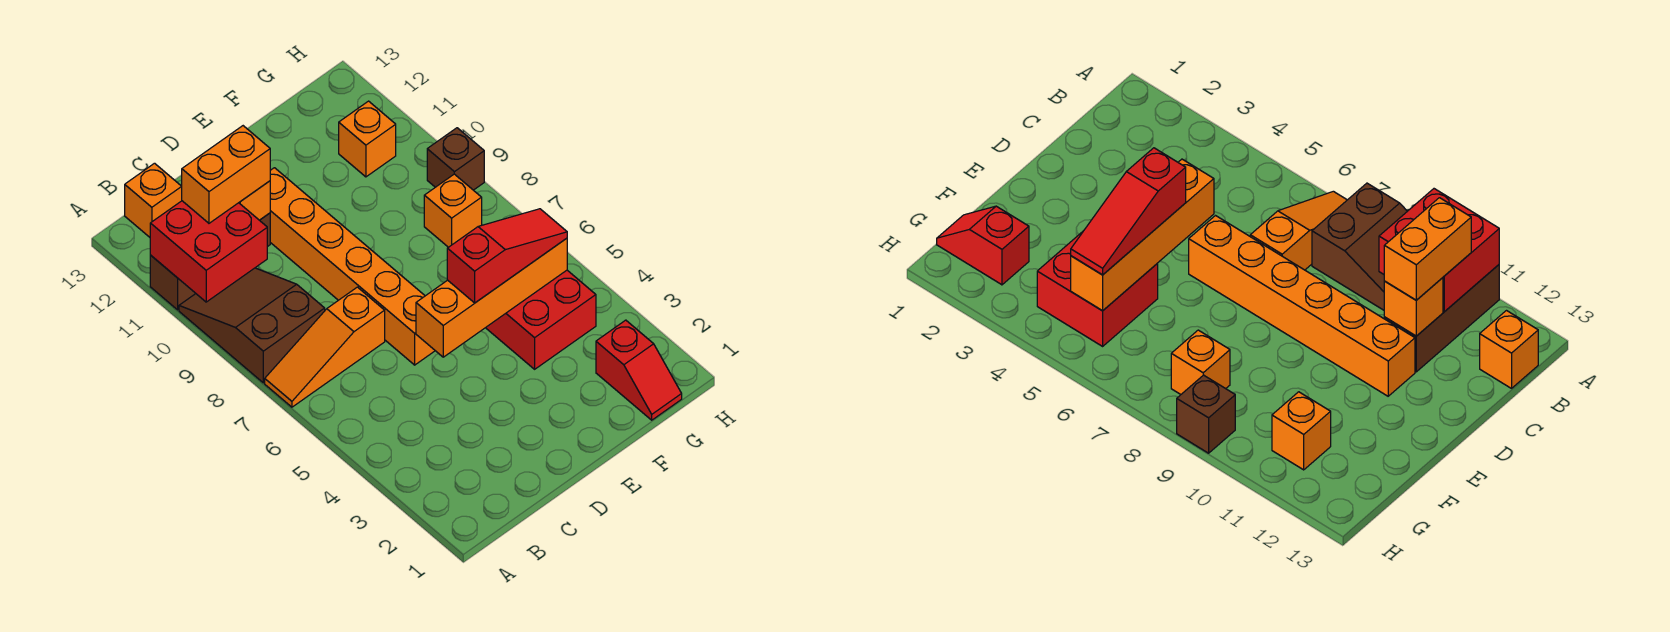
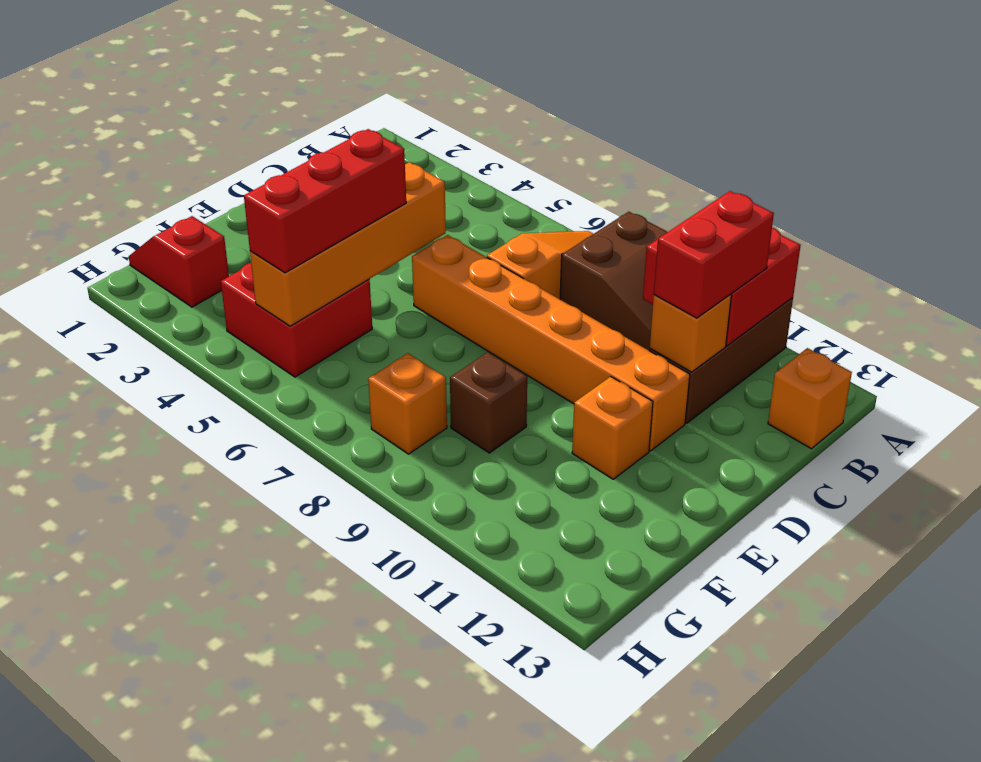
orange 1x2 brick [182,126,270,223] -> red 1x2 brick [654,191,774,318]
red 1x3 slope [447,209,567,303] -> red 1x3 brick [244,129,406,273]
orange 1x1 brick [339,101,396,177] -> orange 1x1 brick moved to [572,377,653,479]
brown 1x1 brick [427,128,484,190] -> brown 1x1 brick moved to [450,352,527,453]

